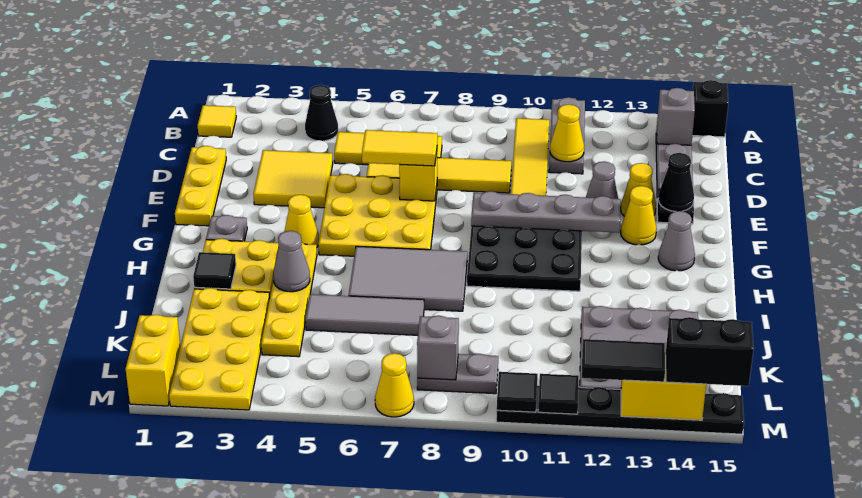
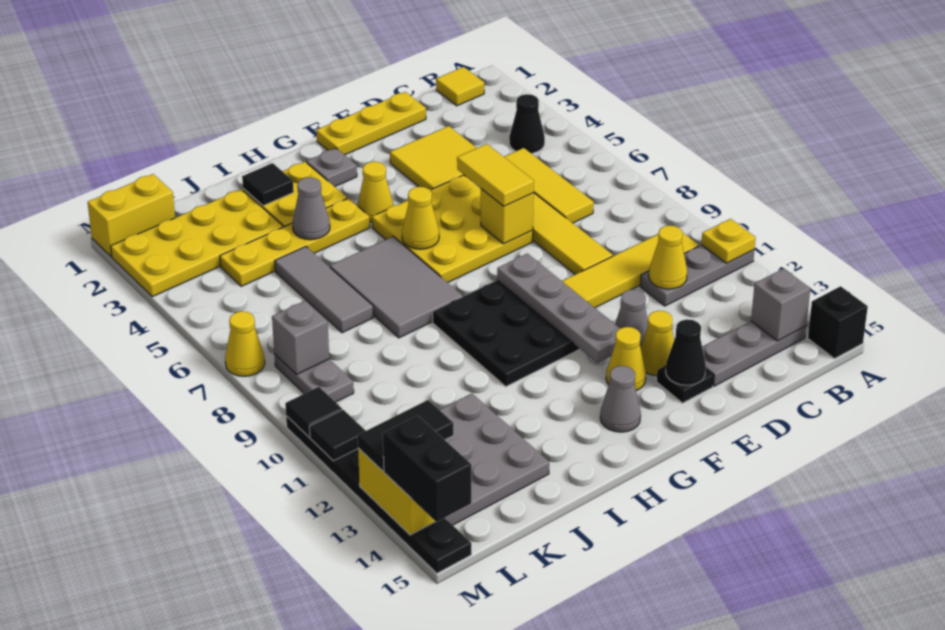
none -> yellow 1x1 plate [701,219,756,263]
none -> yellow 1x1 cone [402,187,439,249]
black 1x2 tile [582,339,665,382] -> black 1x2 tile turned to [358,400,453,471]

